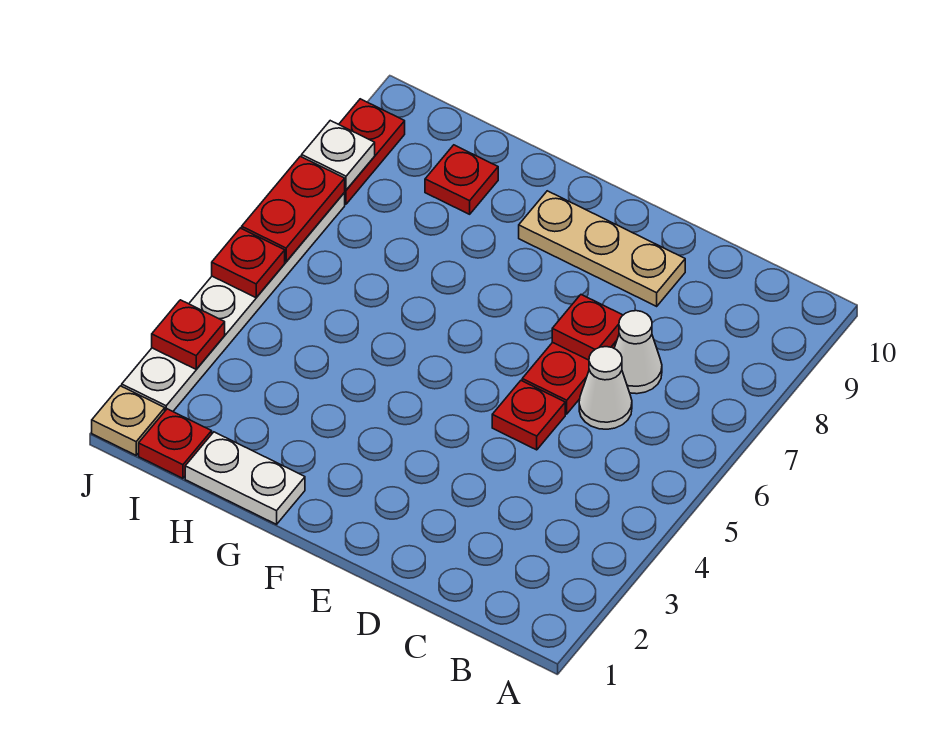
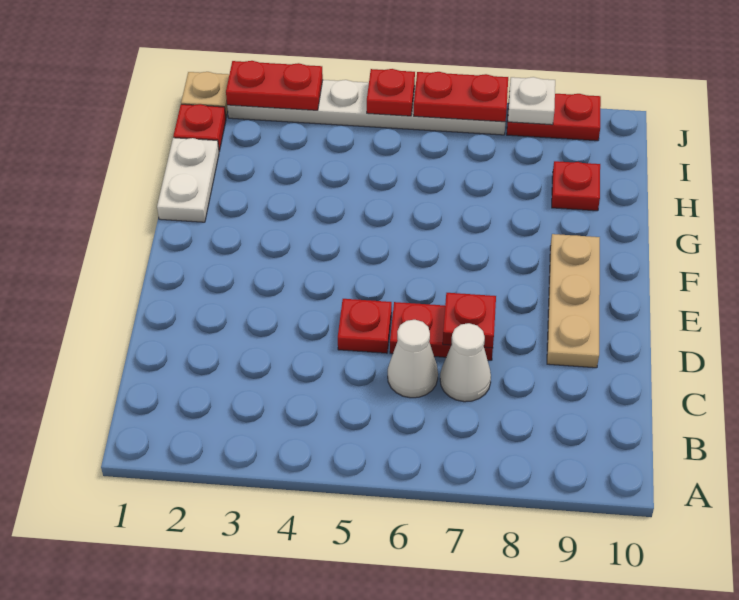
red 1x1 plate [152,300,225,369] -> red 1x2 plate [226,61,323,110]

